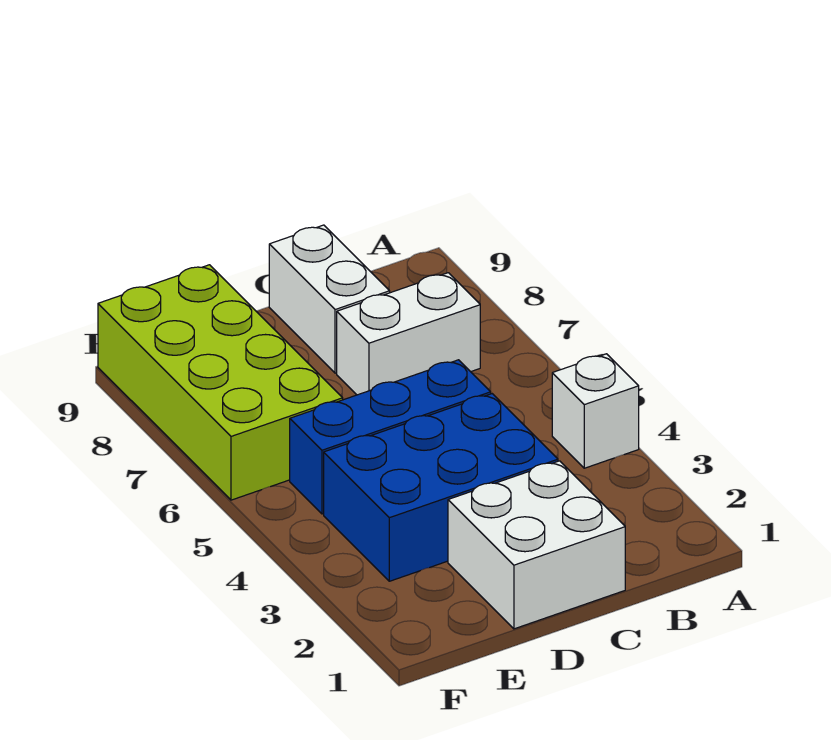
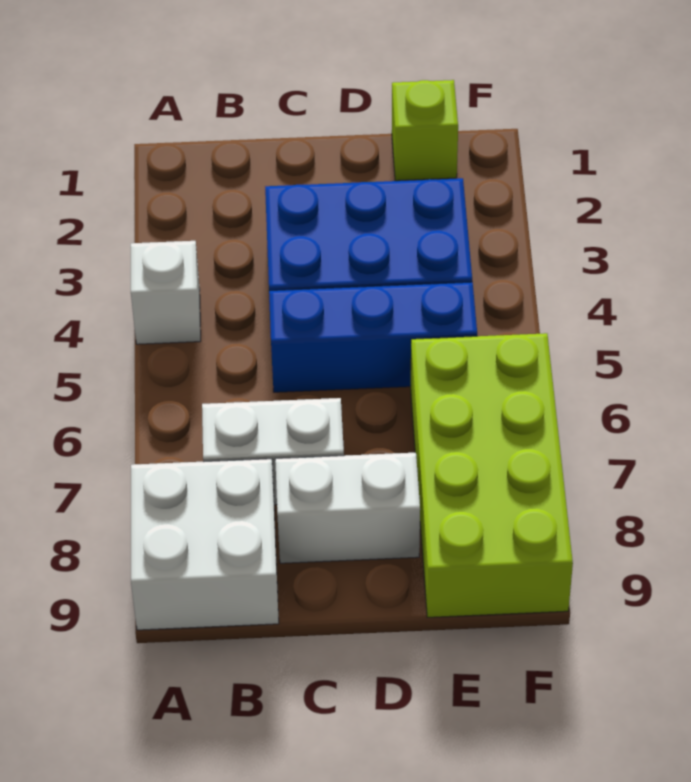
white 2x2 brick [448,461,625,629] -> white 2x2 brick moved to [131,459,279,630]
white 1x2 brick [269,225,390,373] -> white 1x2 brick turned to [275,453,420,563]
none -> lime 1x1 brick [392,80,458,181]

